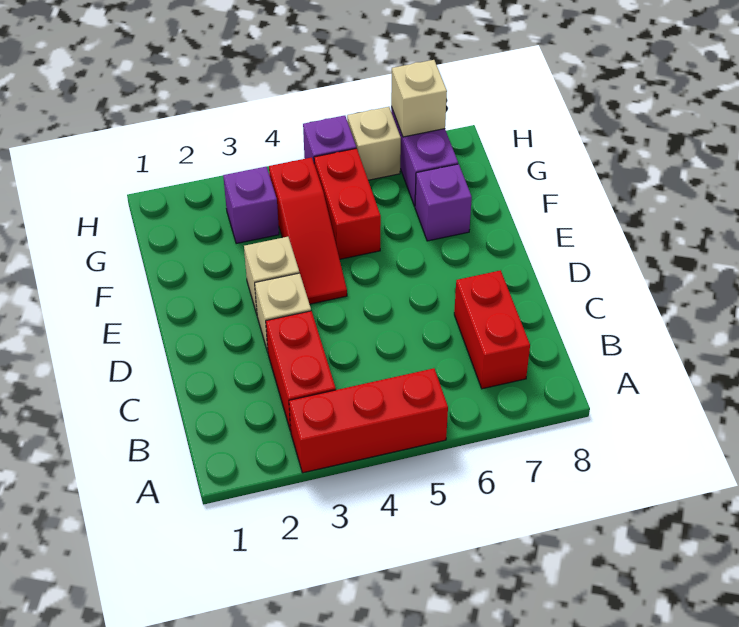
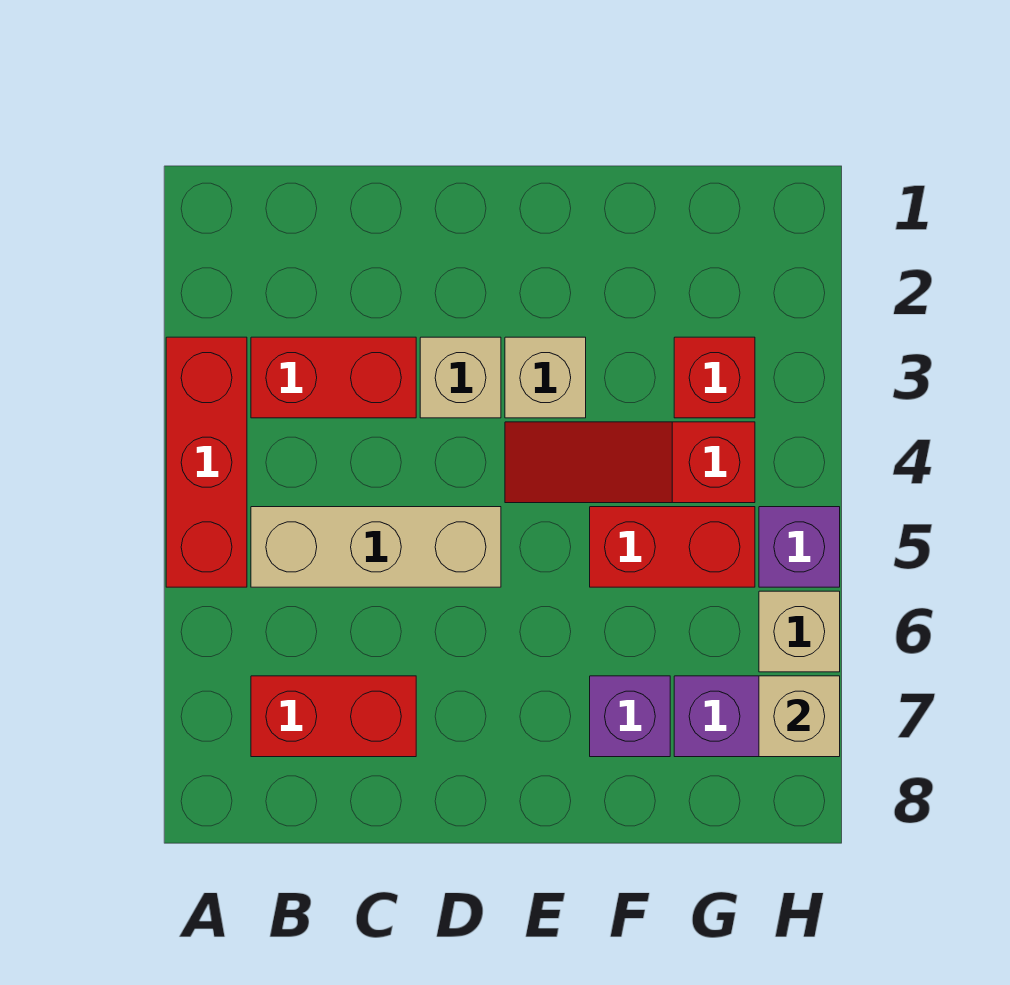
none -> tan 1x3 brick [251,507,501,587]
purple 1x1 brick [223,167,279,244] -> red 1x1 brick [674,337,755,418]

